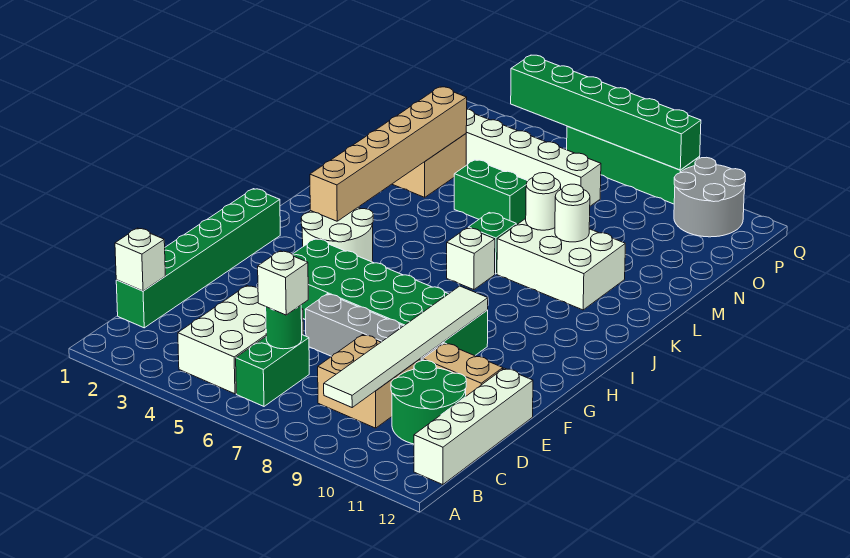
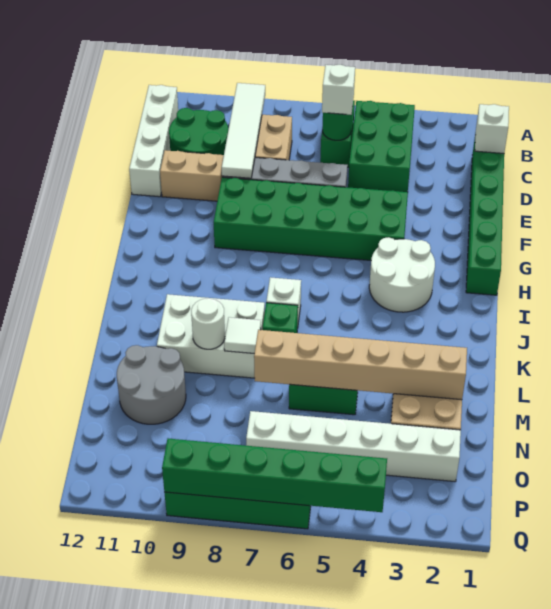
white 2x3 brick [178,286,303,394] -> green 2x3 brick [348,101,415,192]
white 1x6 tile [324,286,488,407] -> white 1x4 tile [222,83,265,178]
tan 1x6 brick [310,87,467,221] -> tan 1x6 brick turned to [254,330,467,400]
white 1x1 round brick [526,173,561,230] -> white 1x1 tile [224,317,261,353]
grey 2x2 round brick [674,157,745,237] -> grey 2x2 round brick moved to [117,345,186,424]

